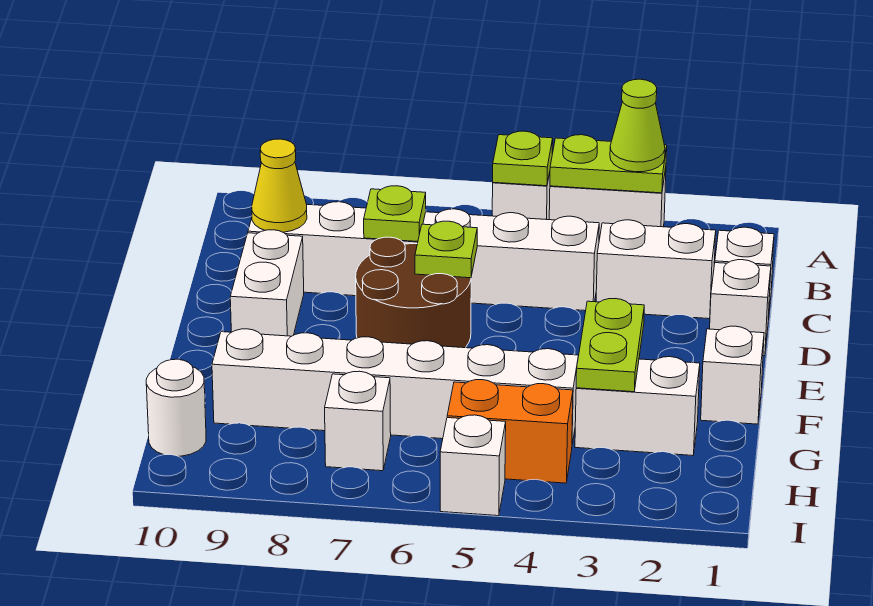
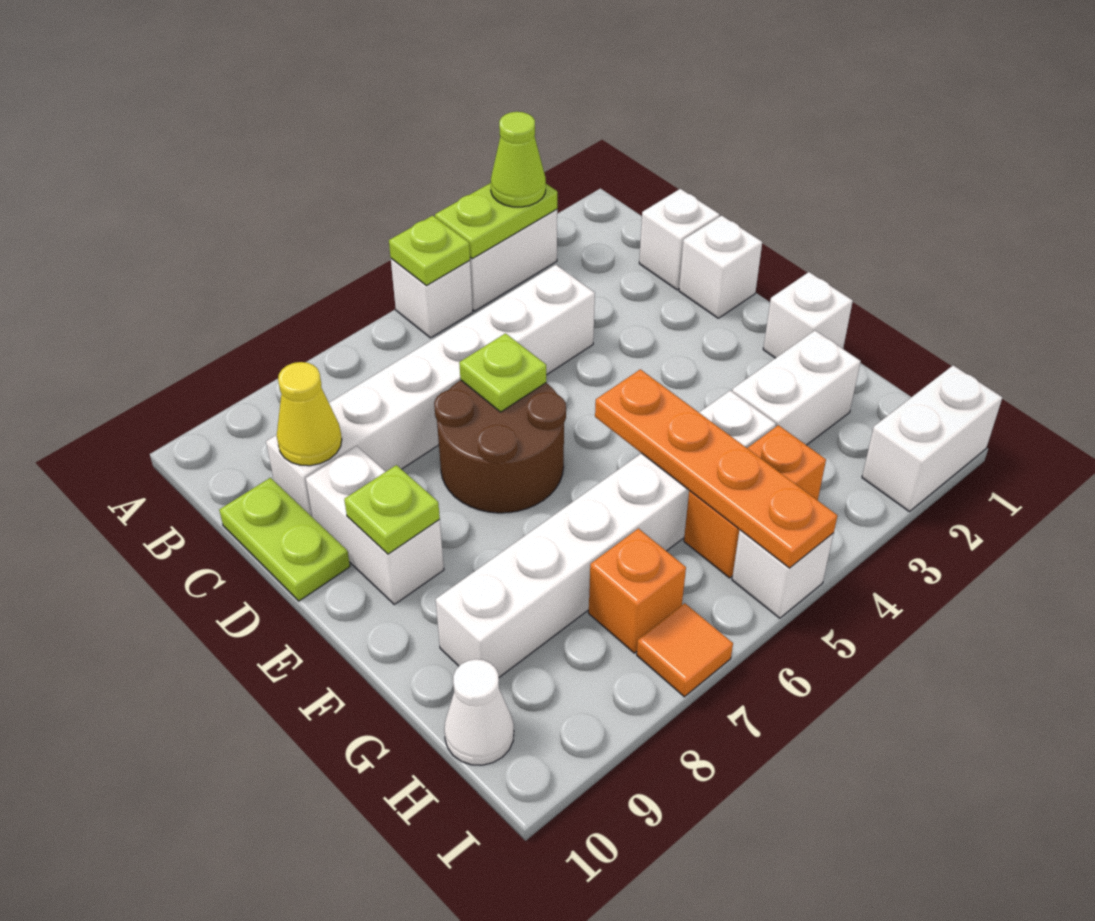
white 1x2 brick [596,220,716,319] -> white 1x2 brick moved to [862,365,1002,512]
lime 1x1 plate [364,186,426,241] -> lime 1x1 plate moved to [344,465,440,554]
lime 1x2 plate [576,299,644,392] -> lime 1x2 plate moved to [219,478,350,601]
none -> orange 1x4 plate [595,369,837,568]
white 1x1 brick [325,371,391,471] -> orange 1x1 brick [589,528,686,653]
white 1x1 round brick [146,359,206,456] -> white 1x1 cone [444,659,514,765]
none -> orange 1x1 tile [637,603,733,697]

